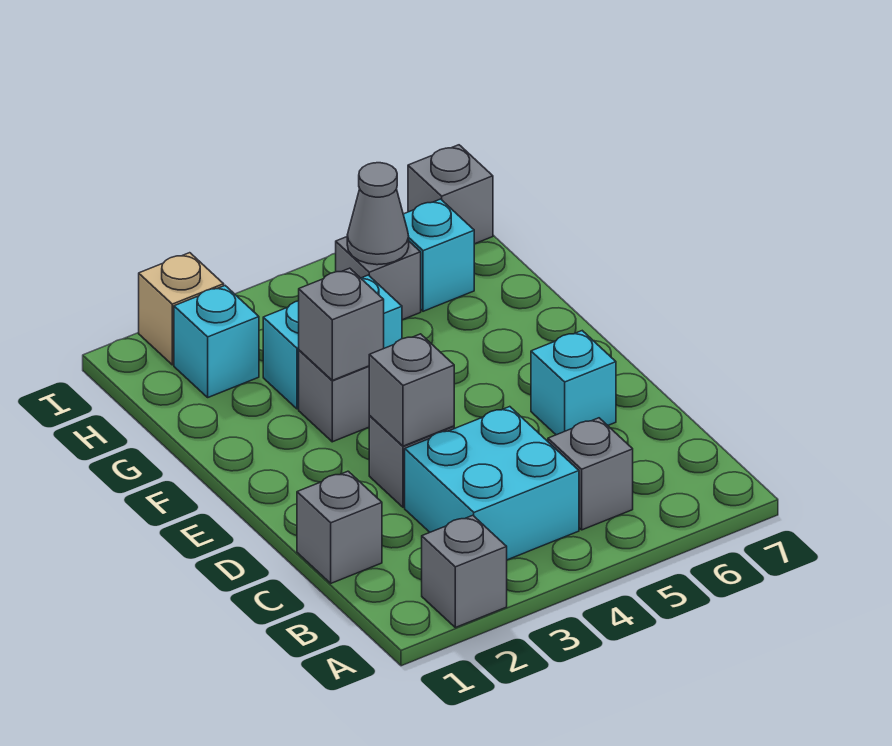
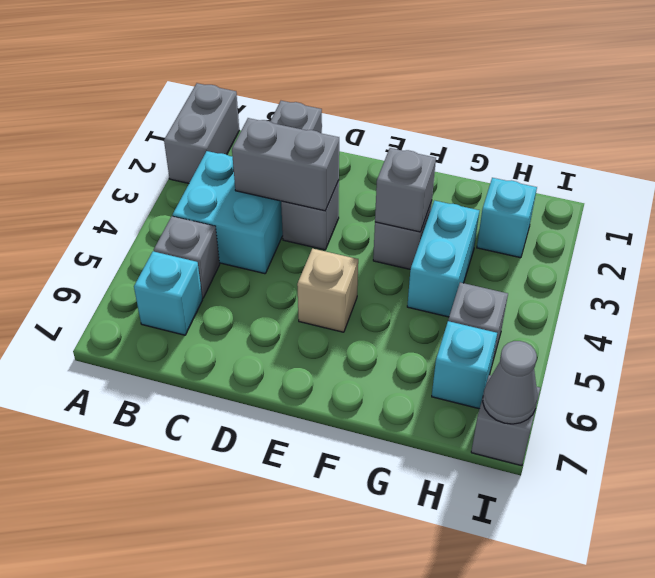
grey 1x1 brick [422,515,507,628] -> grey 1x2 brick [164,83,239,183]
grey 1x1 brick [369,334,454,446] -> grey 1x2 brick [232,118,339,211]
cyan 1x1 brick [531,331,616,435] -> cyan 1x1 brick moved to [134,251,202,335]
grey 1x1 cone [347,163,409,265] -> grey 1x1 cone moved to [483,341,537,424]
tan 1x1 brick [139,253,224,365] -> tan 1x1 brick moved to [297,249,358,332]

